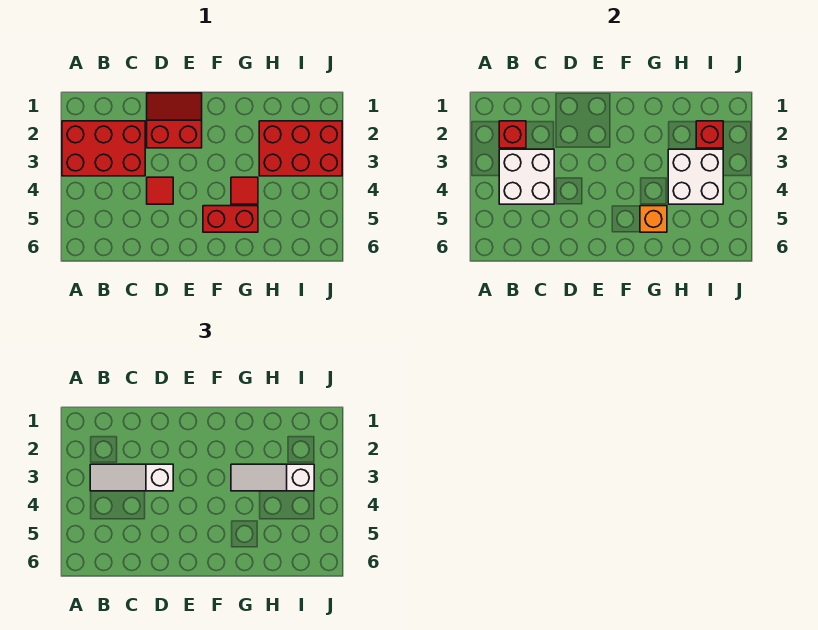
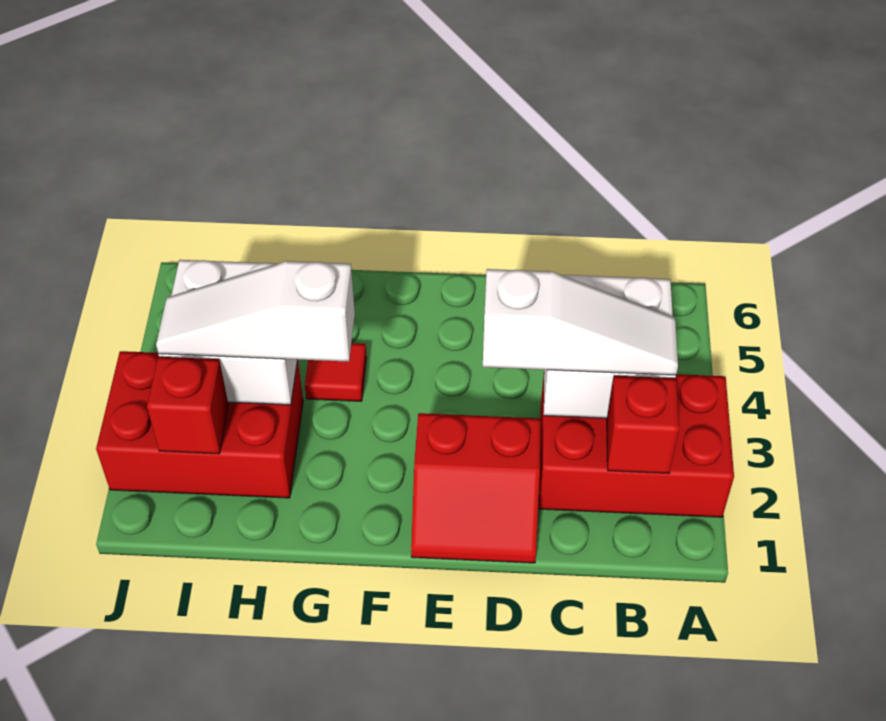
red 1x1 tile [147,177,173,204] -> none
red 1x2 brick [203,206,258,232] -> none
white 1x3 slope [231,464,314,491] -> white 1x3 slope turned to [156,261,355,362]
orange 1x1 brick [640,206,667,232] -> none

